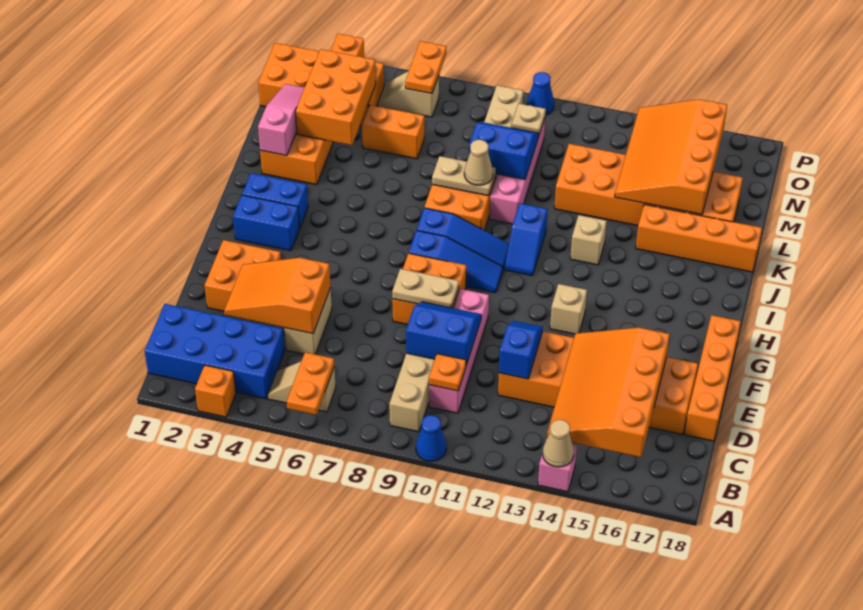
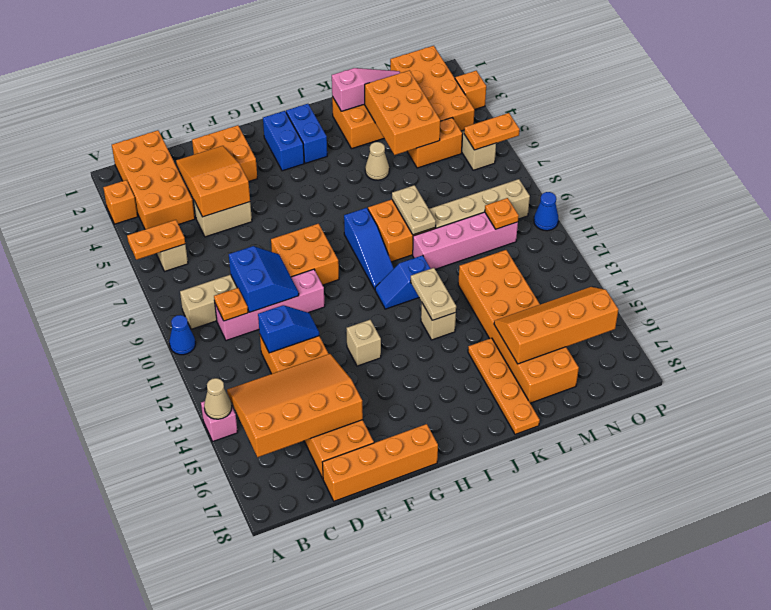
blue 2x4 brick [145,304,284,399] -> orange 2x4 brick [112,130,195,229]
tan 1x2 plate [392,269,459,308] -> tan 1x2 plate moved to [411,268,456,320]
blue 1x3 slope [409,230,503,293] -> none
tan 1x1 cone [464,140,493,185] -> tan 1x1 cone moved to [365,142,389,180]
orange 1x4 brick [636,204,762,272] -> orange 1x4 plate [468,338,540,434]
orange 2x3 brick [295,49,376,145] -> orange 2x3 brick turned to [365,70,440,155]
blue 2x2 slope [469,122,539,179] -> none
orange 3x4 slope [615,99,727,214] -> orange 2x4 slope [494,287,618,364]
orange 1x2 brick [362,105,424,159] -> orange 1x2 brick turned to [407,118,463,168]
tan 1x1 plate [511,104,546,134] -> orange 1x1 plate [485,198,519,229]

